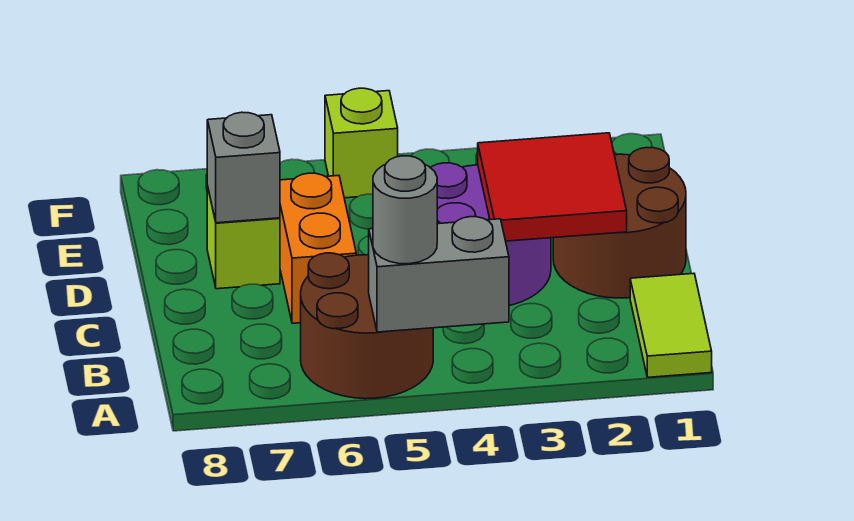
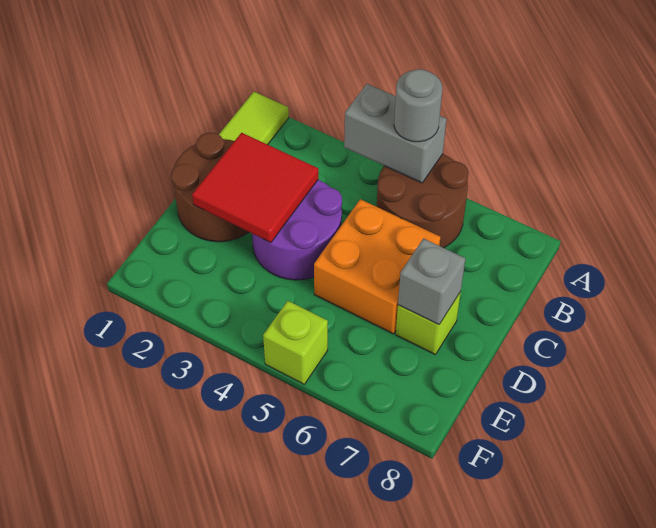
orange 1x2 brick [280,173,356,323] -> orange 2x2 brick [314,199,440,334]

